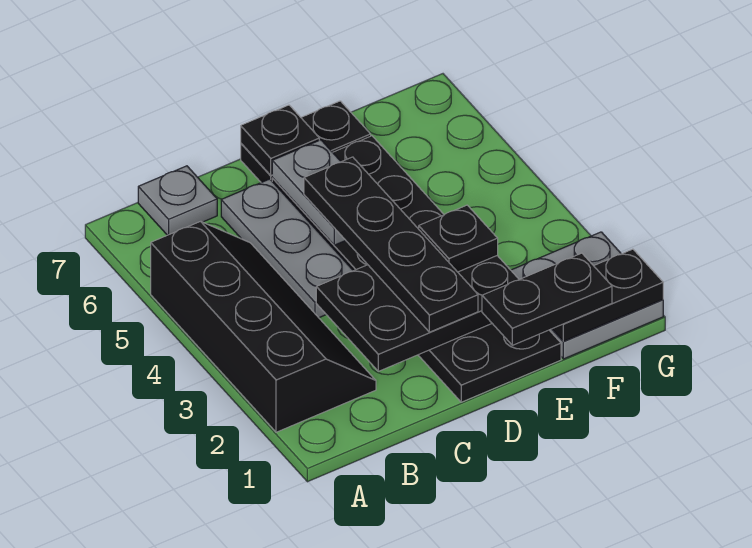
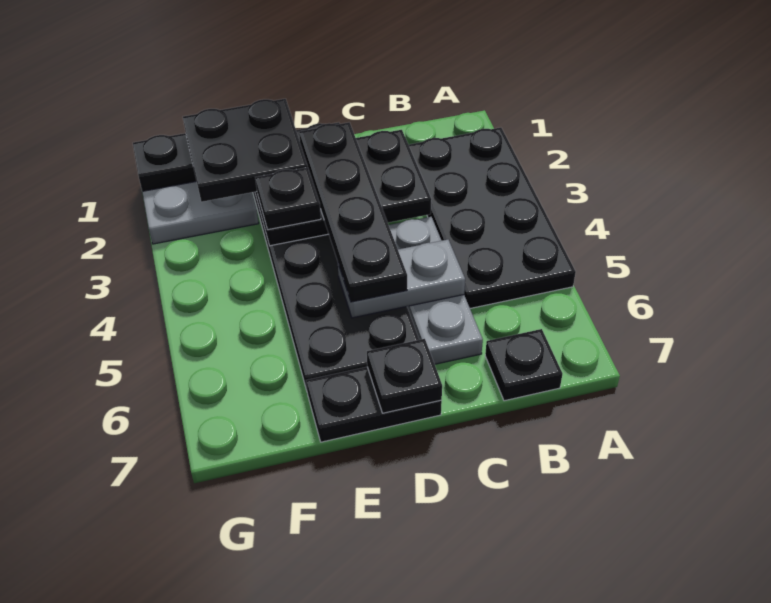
black 2x4 slope [151,221,376,432] -> black 2x4 plate [409,128,576,308]
grey 1x1 plate [138,166,217,235] -> black 1x1 plate [485,329,562,401]
grey 1x2 plate [272,140,346,245] -> grey 1x2 plate turned to [338,240,465,318]
black 1x2 plate [482,253,612,345] -> black 2x2 plate [183,99,308,202]

